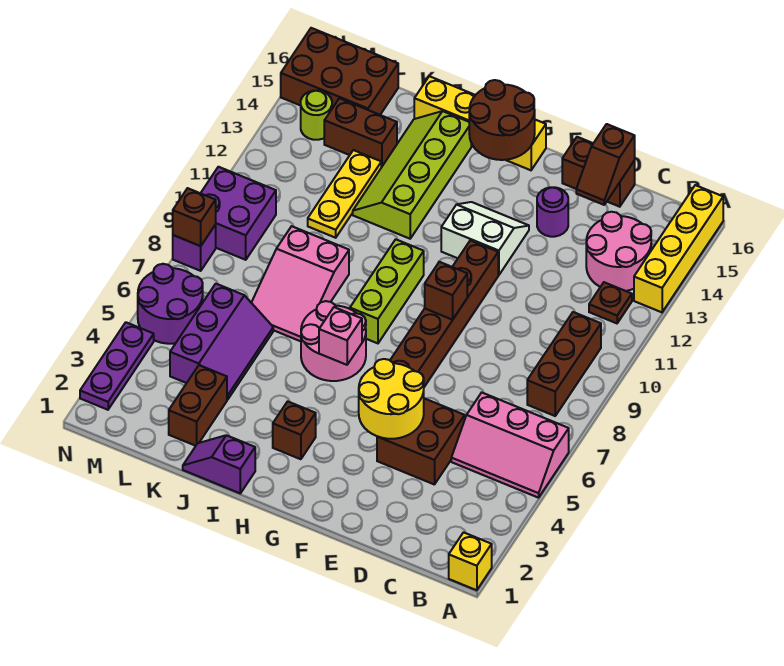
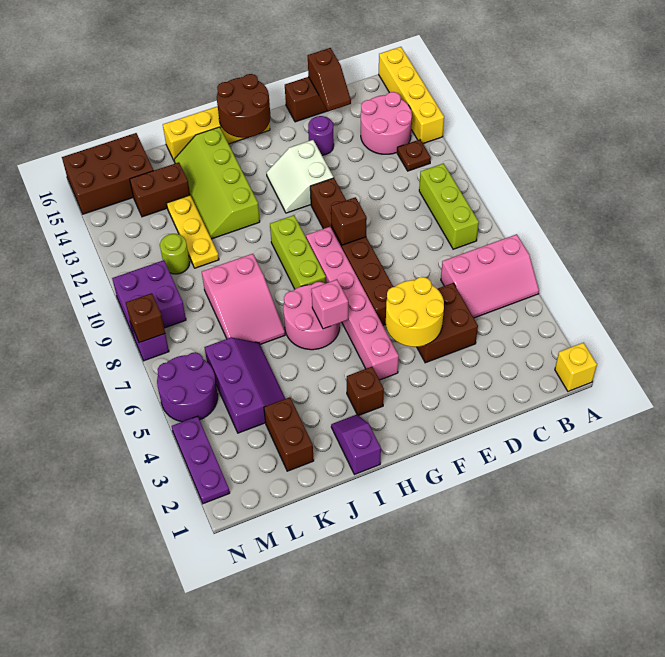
brown 1x3 brick [527,312,601,416] -> lime 1x3 brick [419,163,479,249]
white 2x2 slope [441,202,529,275] -> white 2x2 slope turned to [266,140,334,213]
none -> pink 1x6 brick [306,227,399,380]
purple 1x2 slope [183,435,255,493] -> purple 1x2 slope turned to [331,415,381,475]
lime 1x1 round brick [301,91,332,140] -> lime 1x1 round brick moved to [160,234,190,274]

